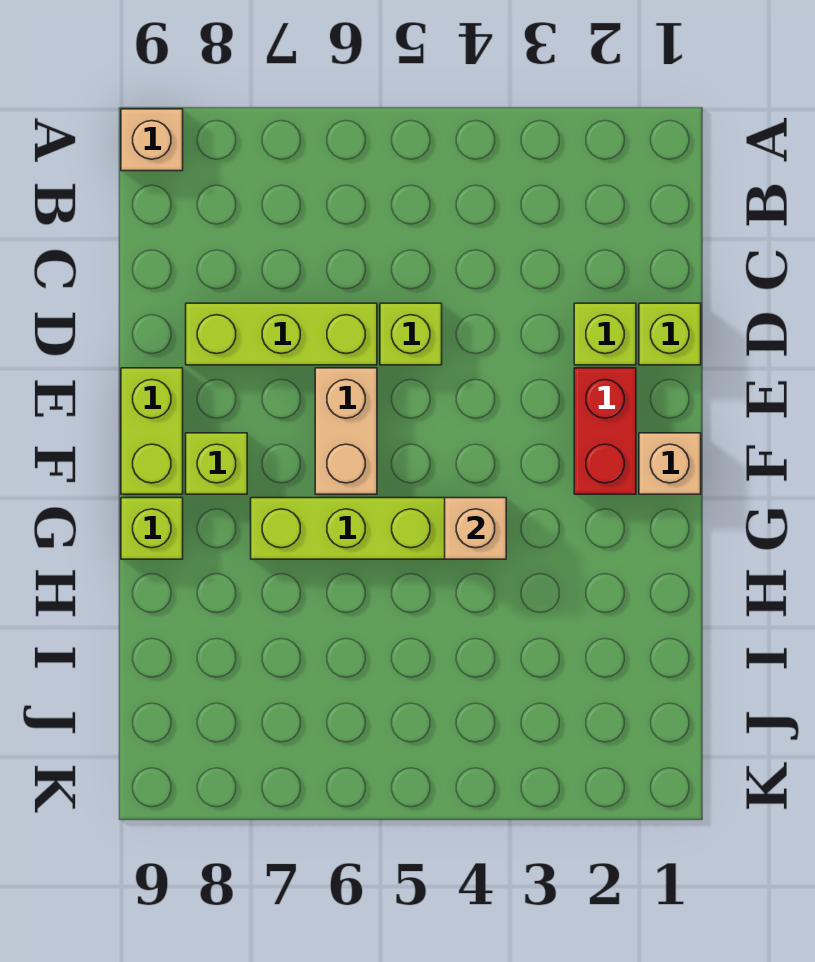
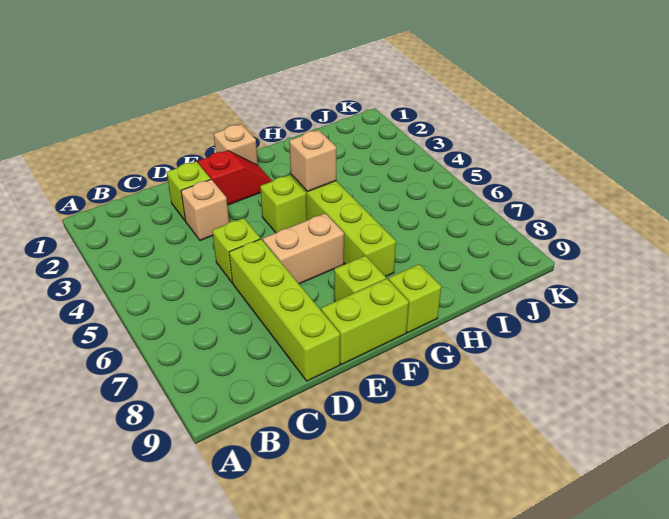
tan 1x1 brick [121,109,183,171] -> tan 1x1 brick moved to [181,179,229,240]
lime 1x1 brick [639,303,701,365] -> lime 1x1 brick moved to [260,175,307,233]
lime 1x3 brick [186,303,377,365] -> lime 1x4 brick [229,239,340,381]
red 1x2 brick [574,368,636,494] -> red 1x2 slope [198,150,272,205]

